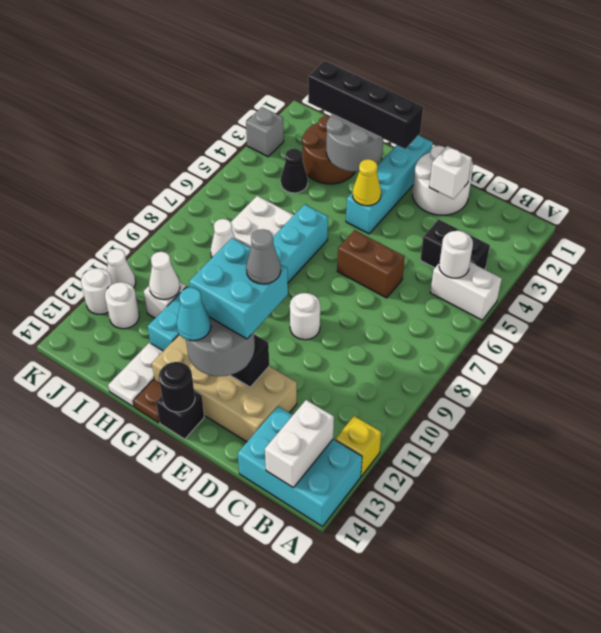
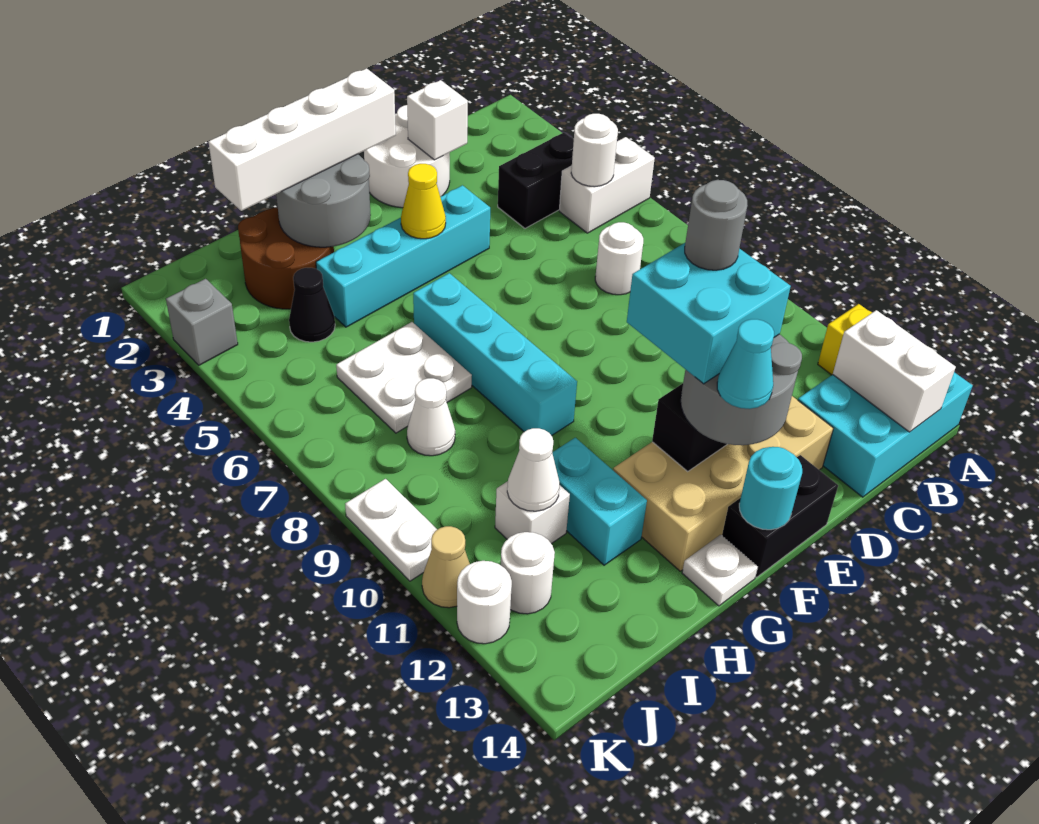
brown 1x2 brick [337,230,405,298] -> none
white 1x1 round brick [290,293,320,340] -> white 1x1 round brick moved to [595,222,643,295]
grey 1x1 cone [246,229,281,284] -> grey 1x1 round brick [685,180,747,270]
cyan 1x4 brick [346,135,433,234] -> cyan 1x4 brick turned to [316,185,490,327]
black 1x4 brick [308,61,423,149] -> white 1x4 brick [209,68,396,211]
black 1x1 brick [156,391,204,439] -> black 1x2 brick [722,455,838,577]
black 1x1 round brick [159,362,195,412] -> cyan 1x1 round brick [739,447,802,530]
brown 1x1 plate [133,380,162,423] -> white 1x1 plate [682,535,758,606]
white 1x2 plate [108,343,163,406] -> white 1x2 plate moved to [345,479,437,581]
white 1x1 cone [107,249,136,288] -> tan 1x1 cone [422,526,470,608]

